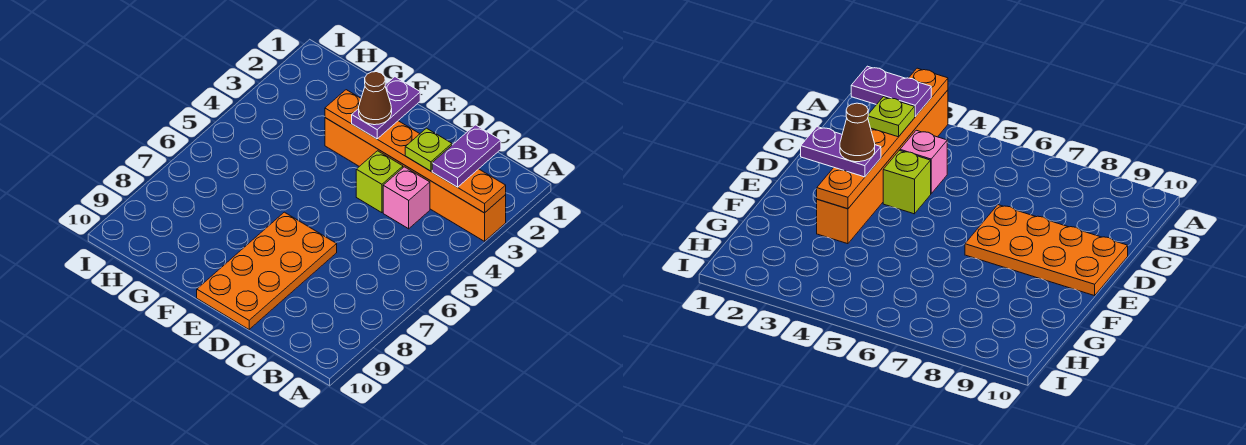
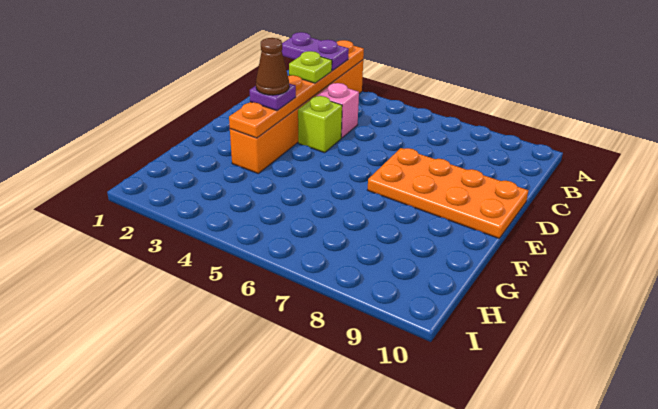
purple 1x2 plate [352,77,420,139] -> purple 1x1 plate [250,84,296,111]

